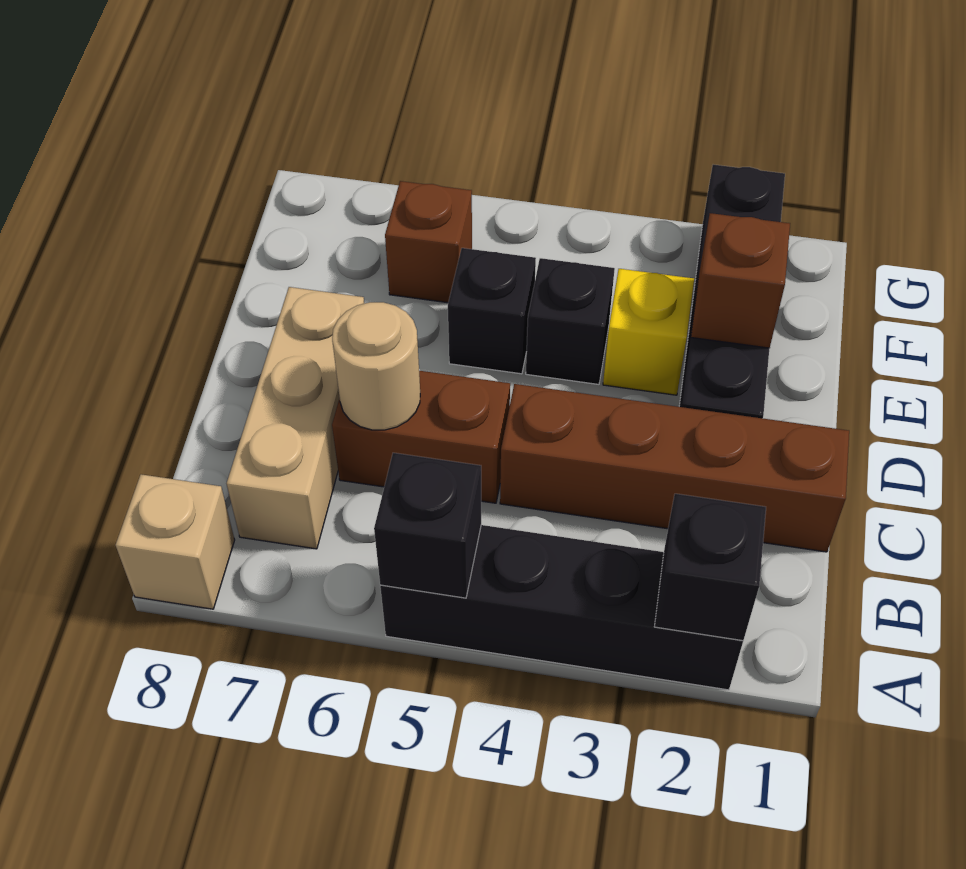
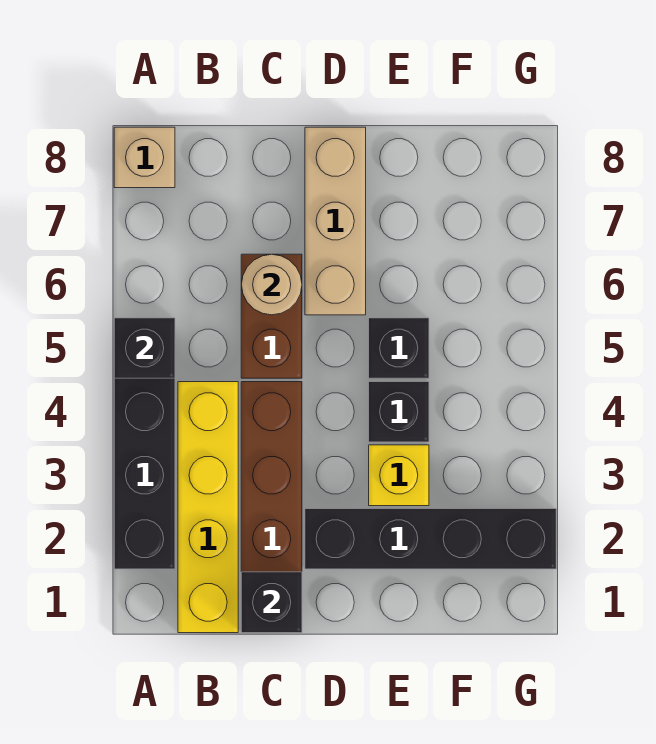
black 1x1 brick [654,494,766,641] -> black 1x1 brick moved to [241,572,302,633]
none -> yellow 1x4 brick [178,382,238,633]
tan 1x3 brick [227,287,364,549] -> tan 1x3 brick turned to [305,127,366,315]
brown 1x1 brick [691,213,790,348] -> none
brown 1x1 brick [385,181,472,303] -> none

